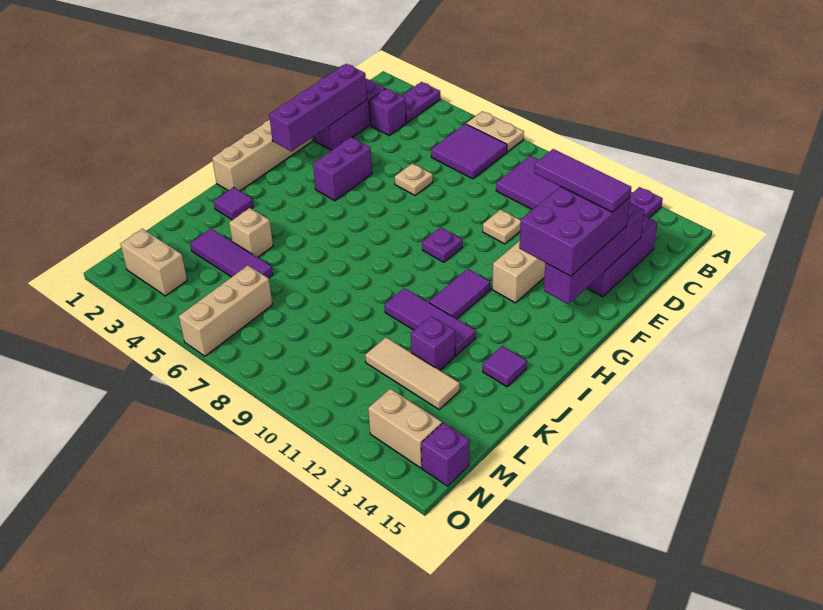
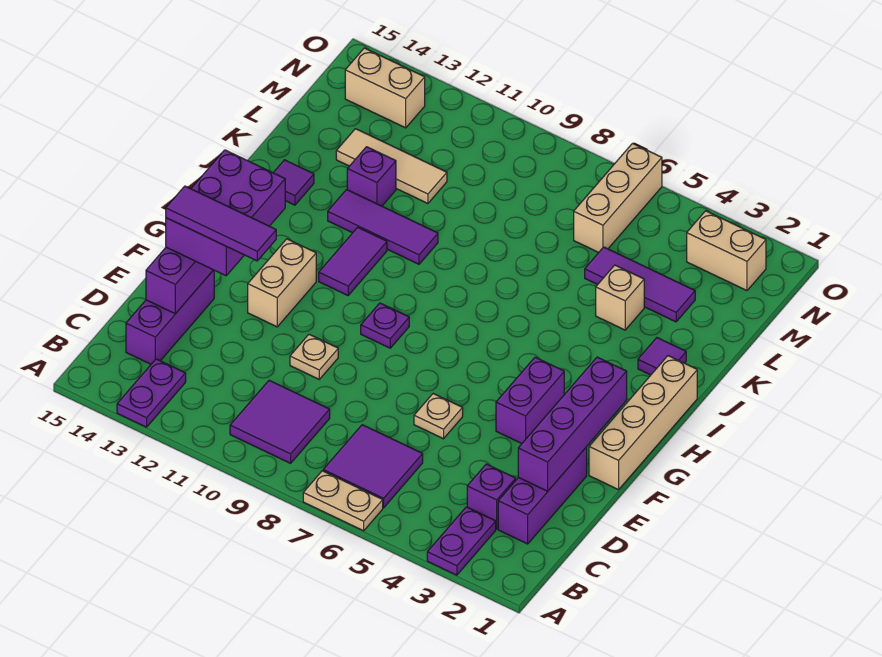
purple 1x1 brick [421,423,469,486] -> none

